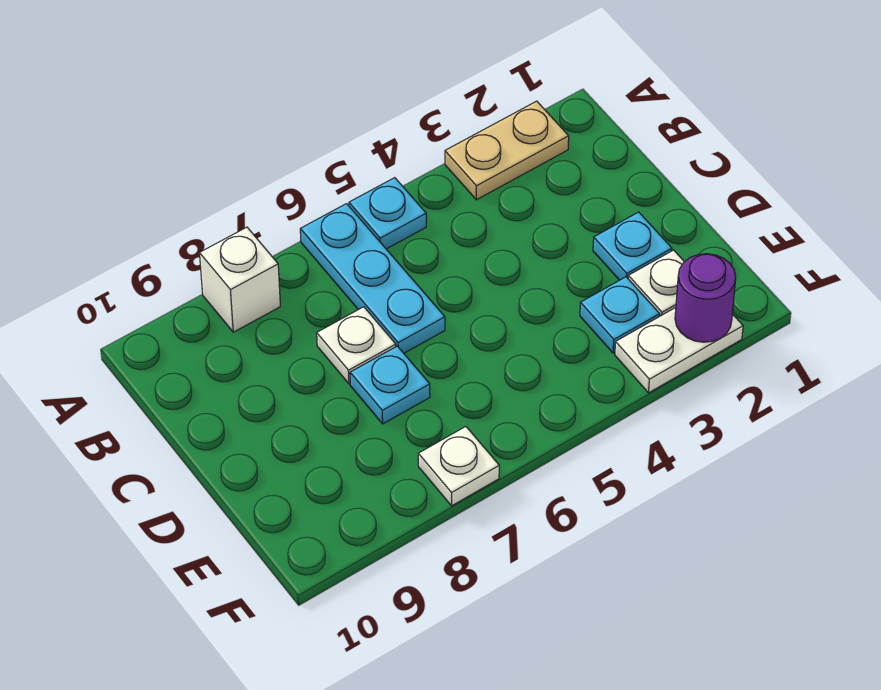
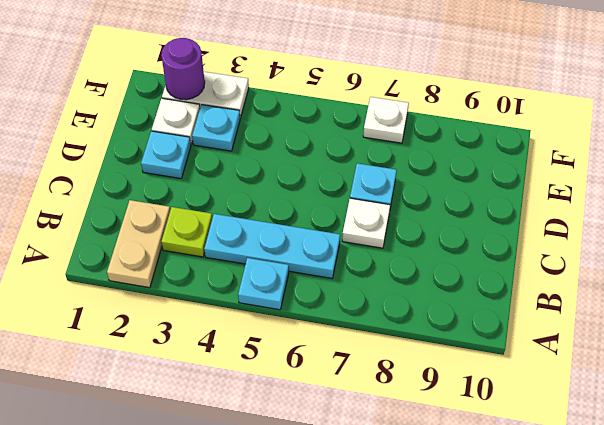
tan 1x2 plate [445,101,569,200] -> tan 1x2 plate turned to [107,200,170,288]
cyan 1x3 plate [300,204,445,353] -> cyan 1x3 plate turned to [204,214,340,278]
white 1x1 brick [200,227,280,332] -> none
none -> lime 1x1 plate [161,207,212,257]

